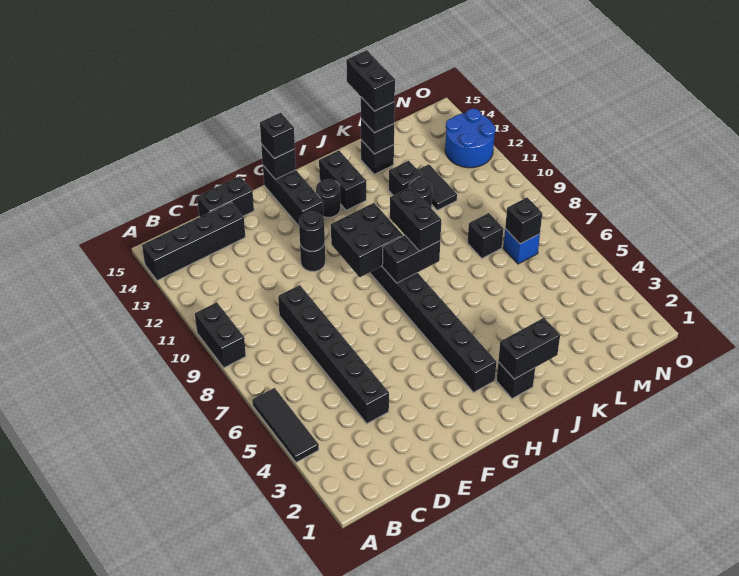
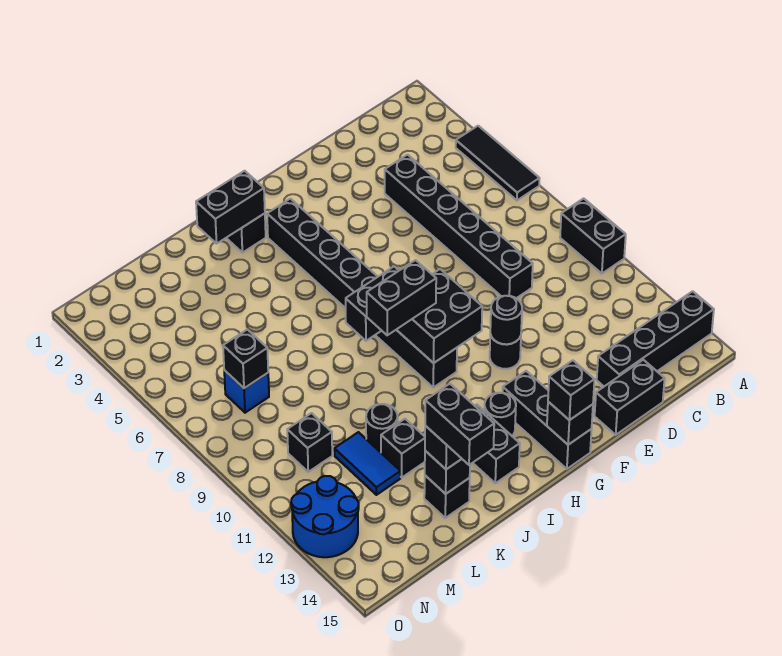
black 1x2 brick [390,187,441,251] -> black 1x2 brick turned to [367,260,436,335]
black 1x1 brick [467,213,503,258] -> black 1x1 brick moved to [287,413,332,472]
black 1x2 tile [418,164,457,210] -> blue 1x2 tile [334,432,400,495]

